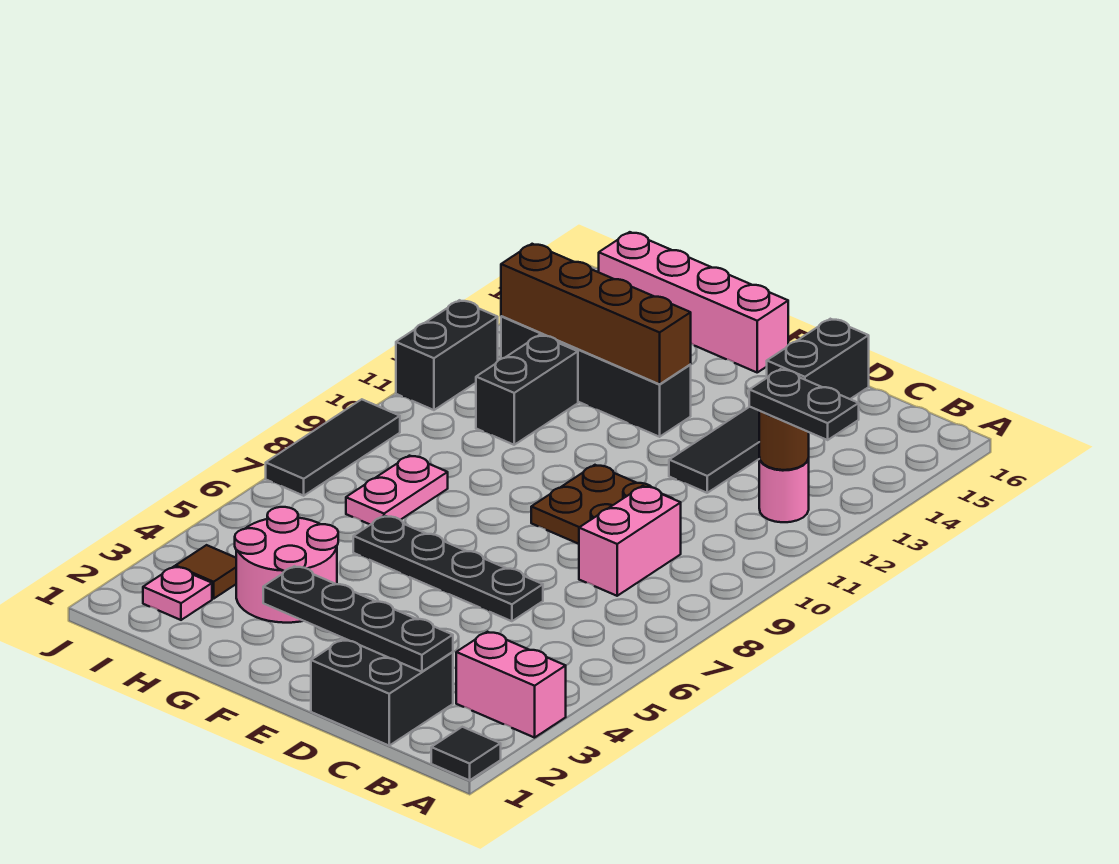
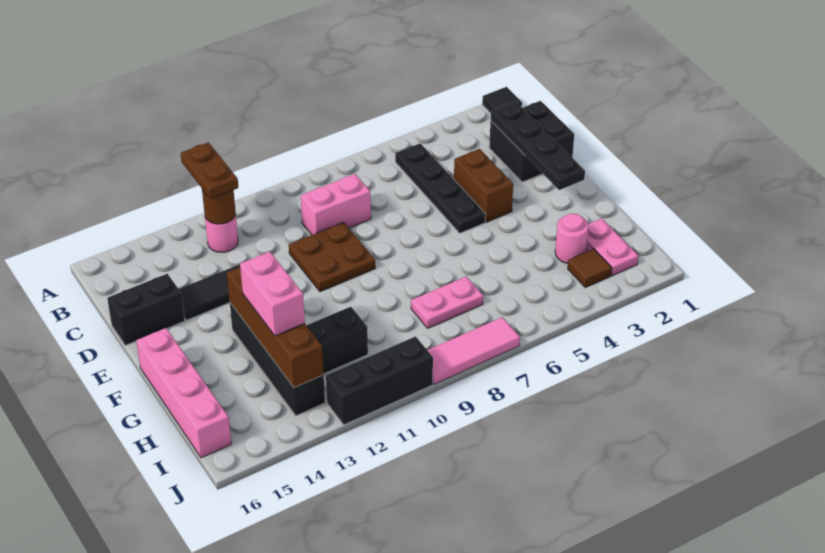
pink 1x2 brick [456,632,566,738] -> pink 1x2 brick moved to [240,252,305,336]
black 1x2 plate [749,369,859,440] -> brown 1x2 plate [181,142,238,199]
none -> brown 1x2 brick [454,149,513,222]
black 1x4 plate [353,516,543,621] -> black 1x4 plate moved to [395,143,486,233]
pink 2x2 round brick [235,507,338,623] -> pink 1x1 round brick [555,213,589,263]
pink 1x1 plate [143,567,212,620] -> pink 1x2 plate [587,218,638,276]
black 1x3 tile [266,399,400,496] -> pink 1x3 tile [427,317,520,384]
black 1x2 brick [396,300,498,410] -> black 1x3 brick [326,336,433,425]

